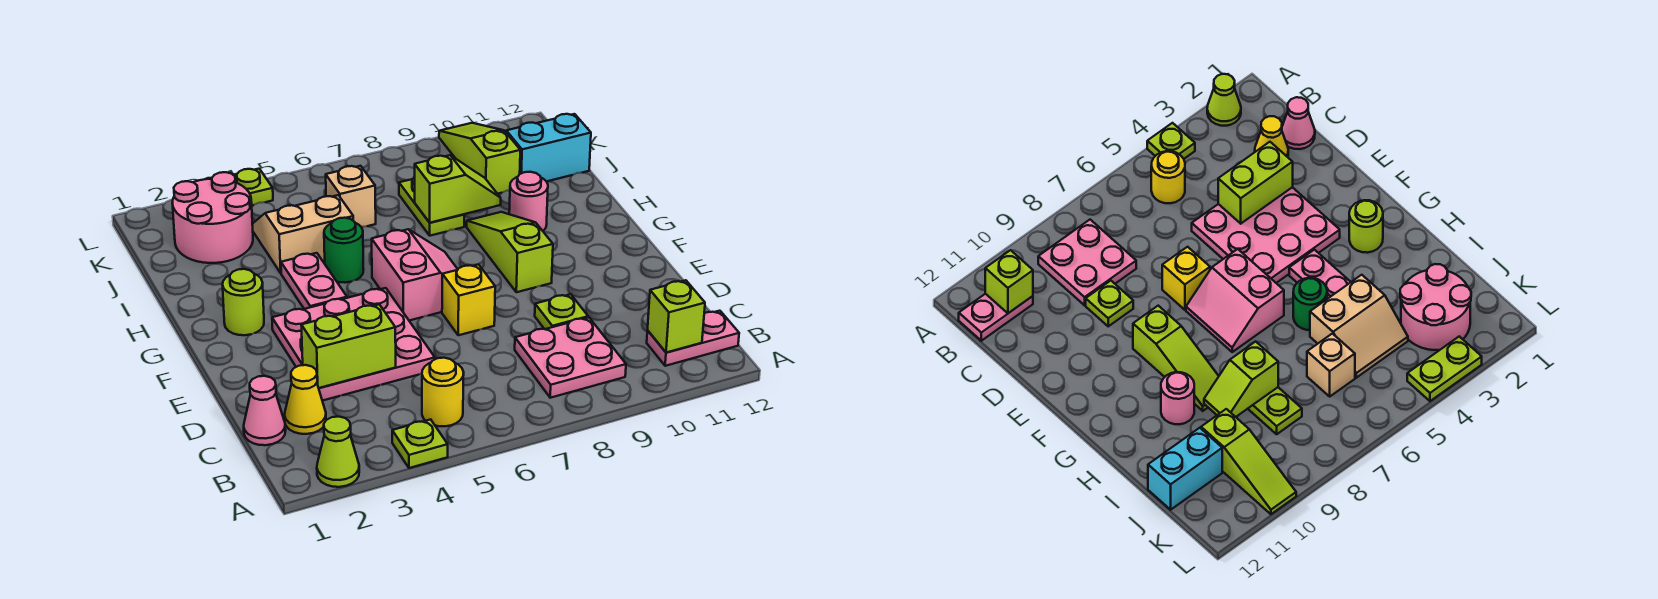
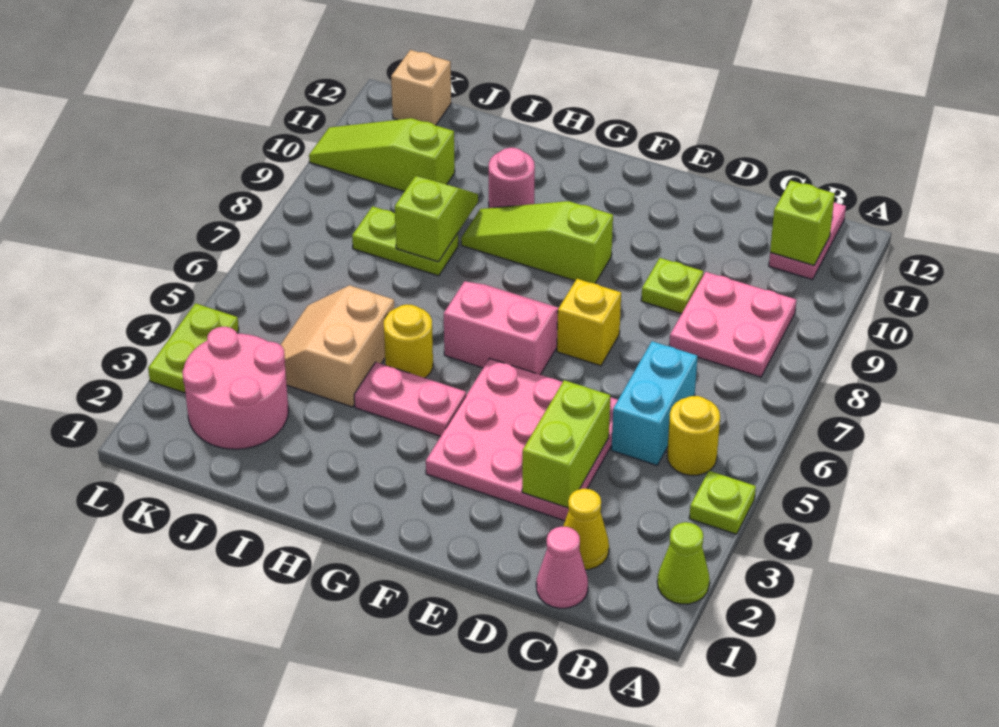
lime 1x1 round brick [223,269,264,335] -> none
green 1x1 round brick [324,218,364,283] -> yellow 1x1 round brick [384,304,433,378]
tan 1x1 brick [326,166,376,227] -> tan 1x1 brick moved to [391,50,451,125]
cyan 1x2 brick [506,114,591,181] -> cyan 1x2 brick moved to [611,341,697,465]

